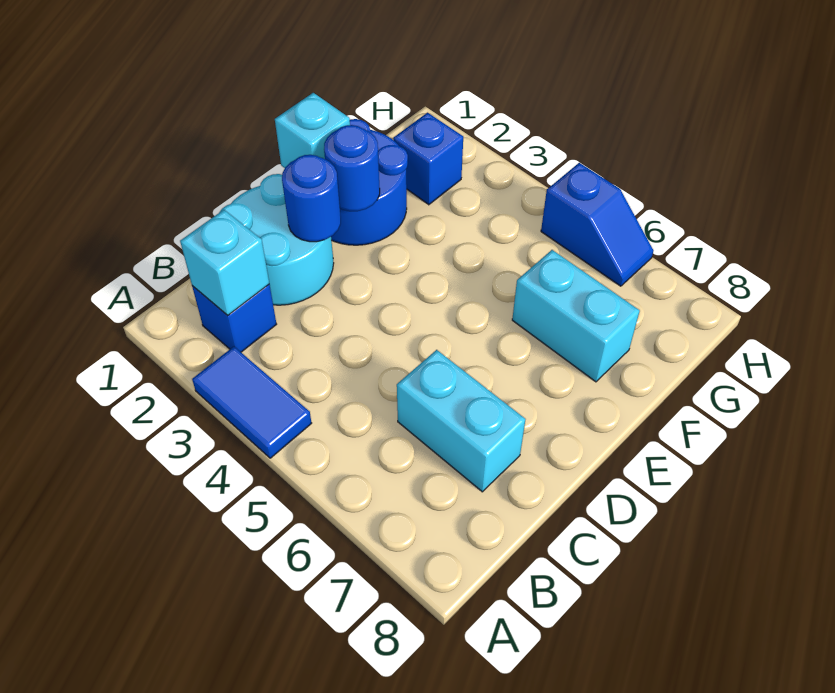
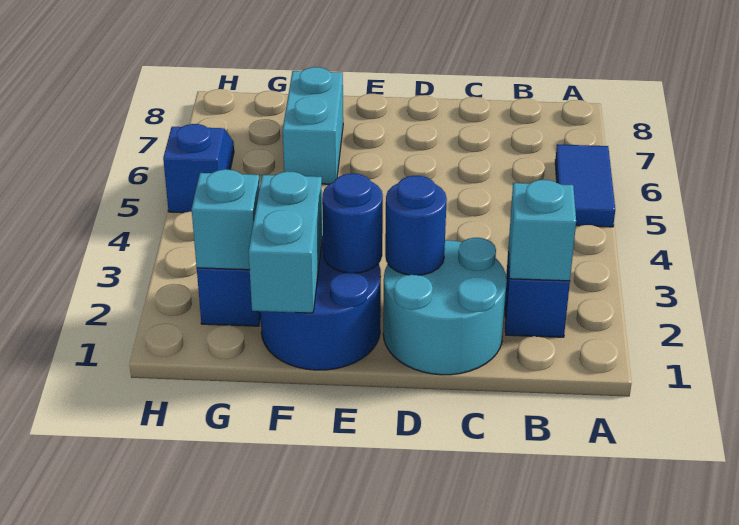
blue 1x2 tile [192,347,312,458] -> blue 1x2 tile moved to [555,144,615,227]
cyan 1x2 brick [397,350,526,492] -> cyan 1x2 brick moved to [248,171,323,313]
cyan 1x1 brick [275,93,350,168] -> cyan 1x1 brick moved to [192,169,260,270]

